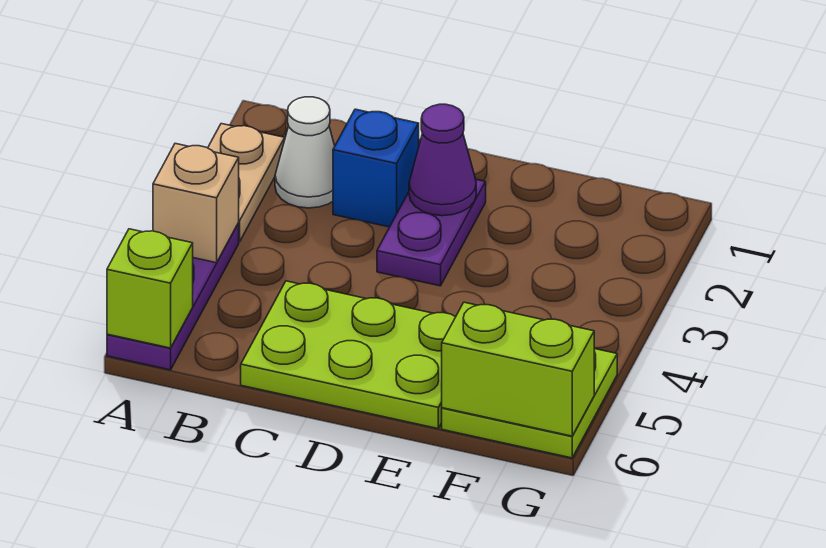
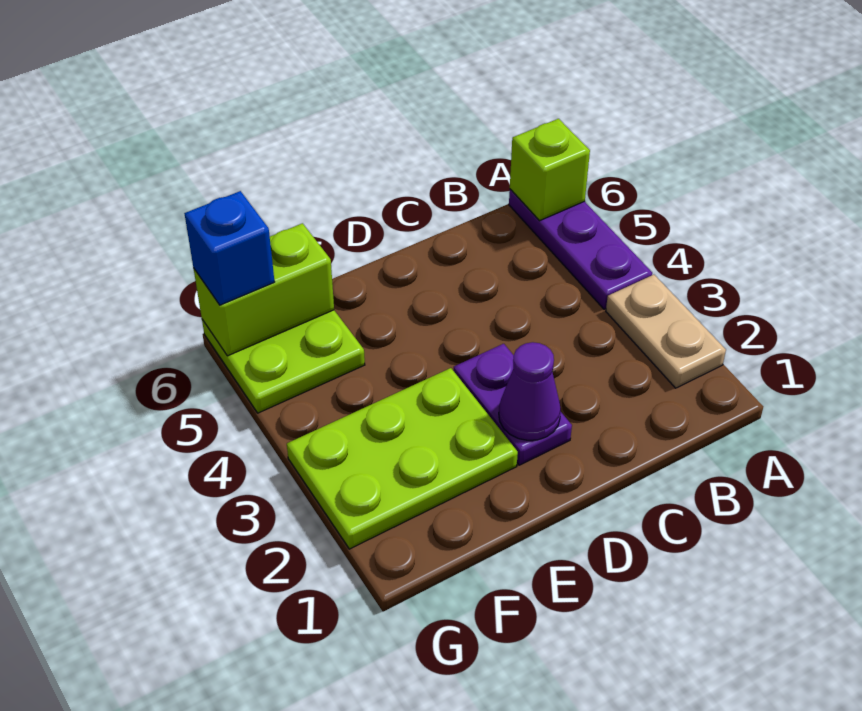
tan 1x1 brick [153,144,239,263] -> none
white 1x1 cone [275,97,335,208] -> none
blue 1x1 brick [333,109,419,227] -> blue 1x1 brick moved to [184,191,275,305]
lime 2x3 plate [241,281,455,429] -> lime 2x3 plate moved to [287,368,518,549]

